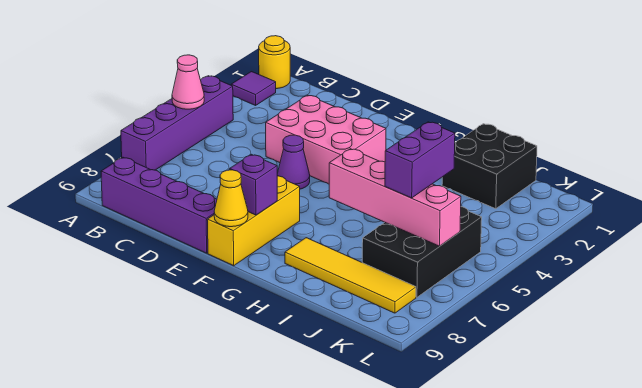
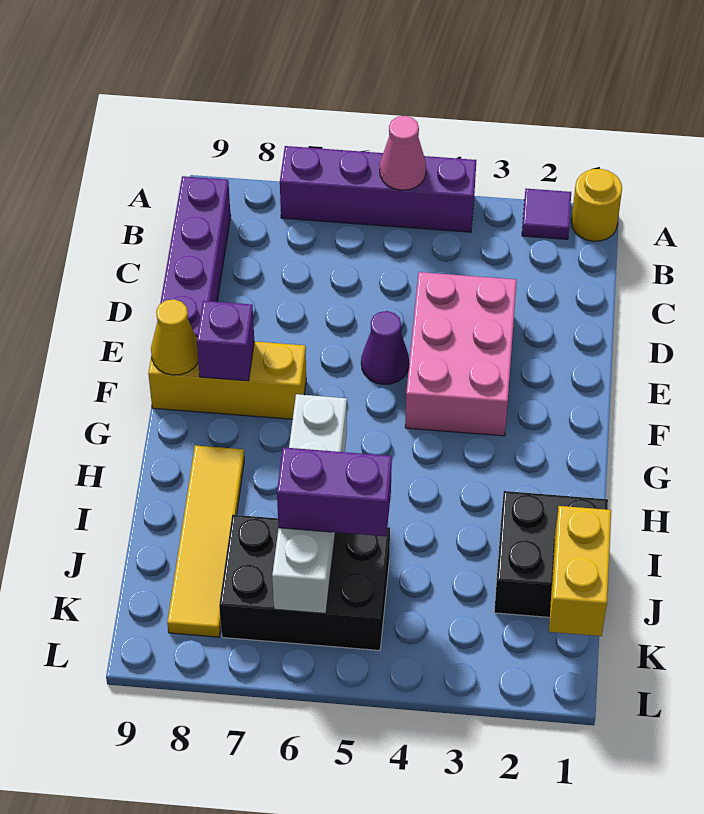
pink 1x4 brick [329,149,461,246] -> white 1x4 brick [272,394,347,614]
none -> yellow 1x2 brick [549,506,611,636]

